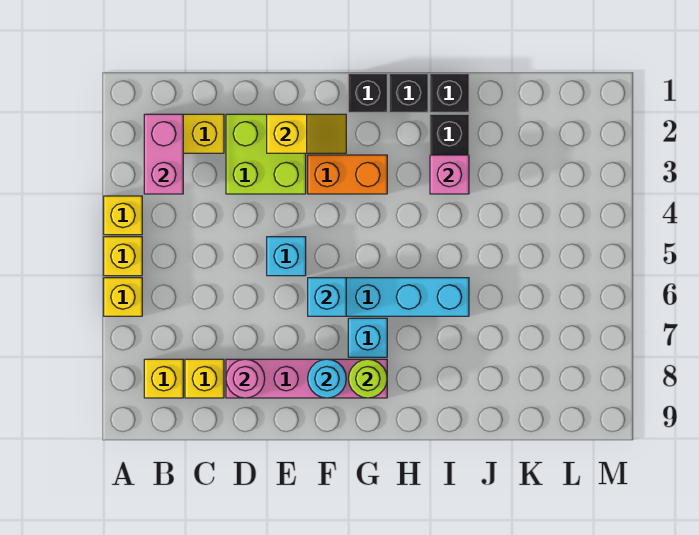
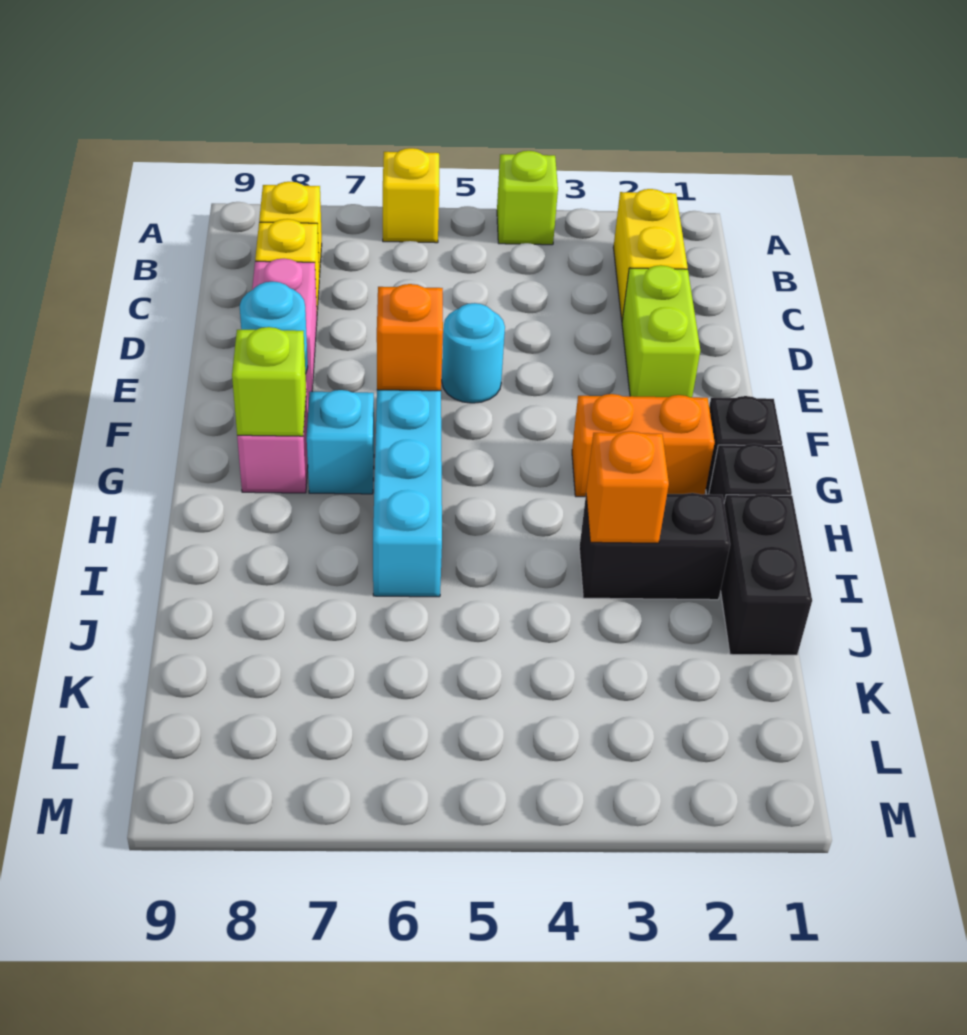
yellow 1x1 brick [104,196,142,235] -> lime 1x1 brick [497,151,558,245]
yellow 1x1 brick [104,237,142,276] -> none
pink 1x2 brick [144,114,183,194] -> none
lime 2x2 brick [226,114,306,194] -> lime 1x2 brick [622,265,700,397]
pink 1x1 round brick [226,359,265,398] -> none
yellow 1x2 slope [267,114,346,153] -> none
cyan 1x1 brick [267,237,306,276] -> cyan 1x1 round brick [442,303,505,403]
orange 1x2 brick [308,155,387,194] -> orange 1x2 brick turned to [572,394,715,497]
cyan 1x1 brick [308,278,346,316] -> orange 1x1 brick [377,284,443,391]
lime 1x1 round brick [348,359,387,398] -> lime 1x1 brick [232,327,306,436]
black 1x1 brick [430,74,469,112] -> black 1x2 brick [721,494,812,655]
pink 1x1 brick [430,155,469,194] -> orange 1x1 brick [586,431,669,543]

